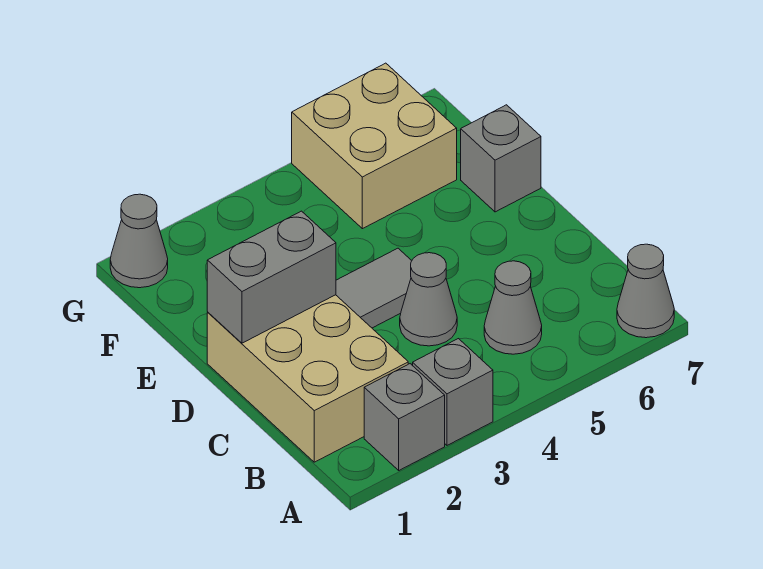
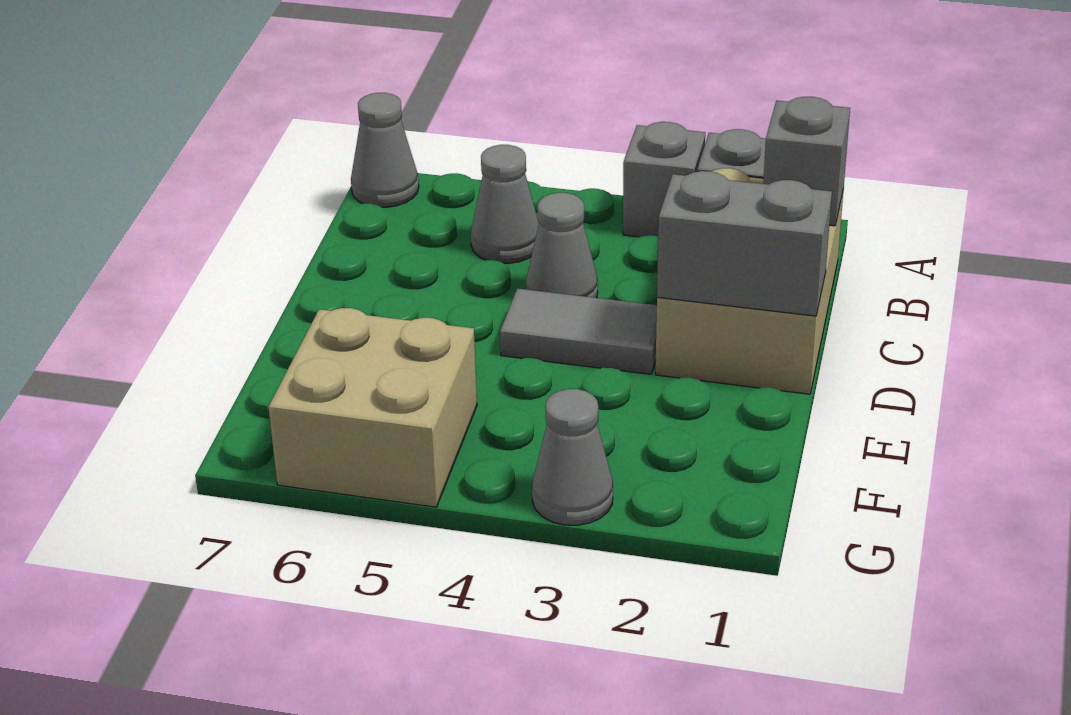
grey 1x1 brick [461,105,541,212] -> grey 1x1 brick moved to [763,97,850,226]
grey 1x1 cone [110,194,168,288] -> grey 1x1 cone moved to [532,389,613,525]

